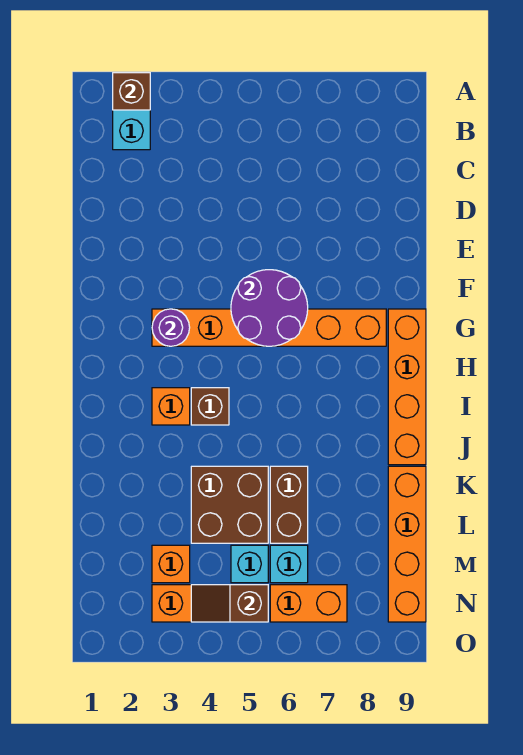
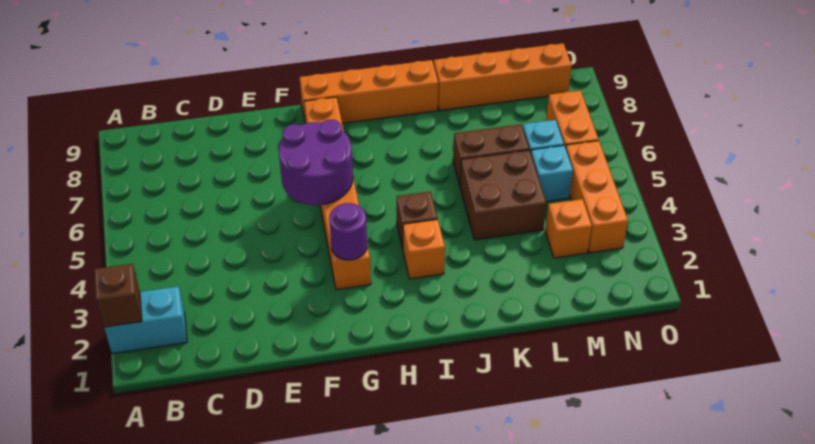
brown 1x2 slope [191,585,268,622] -> none

